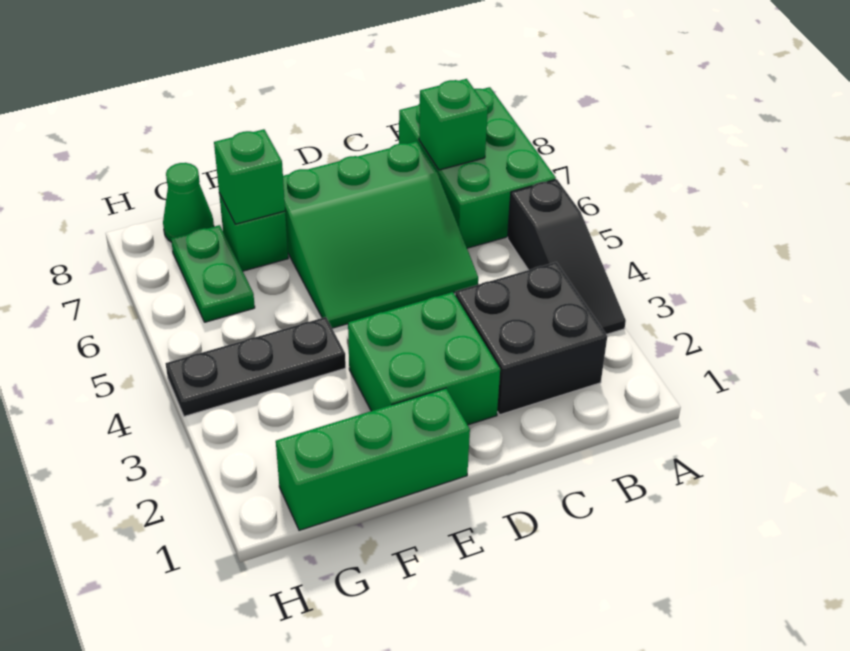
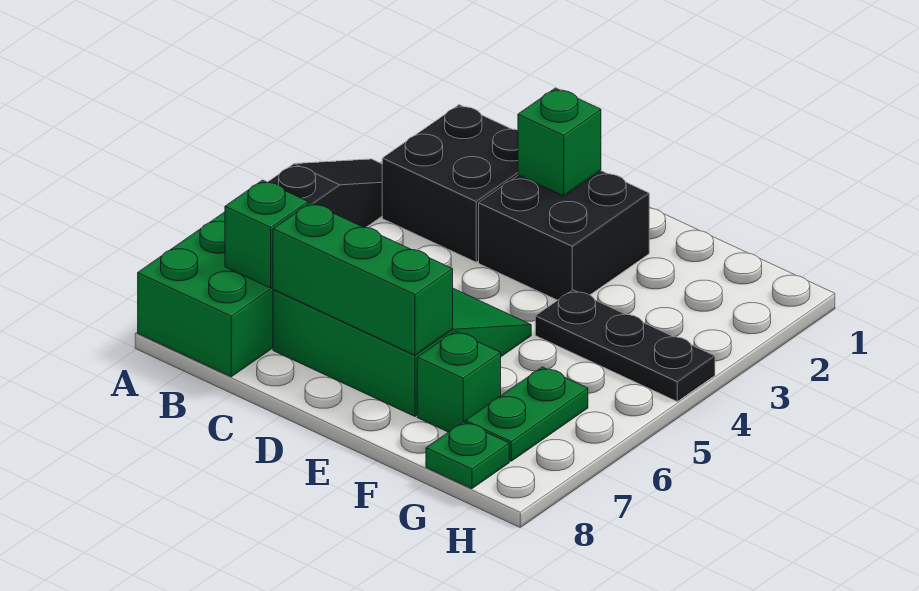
green 2x2 brick [348,292,500,425] -> black 2x2 brick [479,170,649,300]
green 1x3 brick [276,388,470,530] -> green 1x3 brick moved to [273,203,453,355]
green 1x1 brick [214,129,285,224] -> green 1x1 brick moved to [518,88,601,196]
green 1x1 cone [163,163,214,242] -> green 1x1 plate [426,422,509,489]

